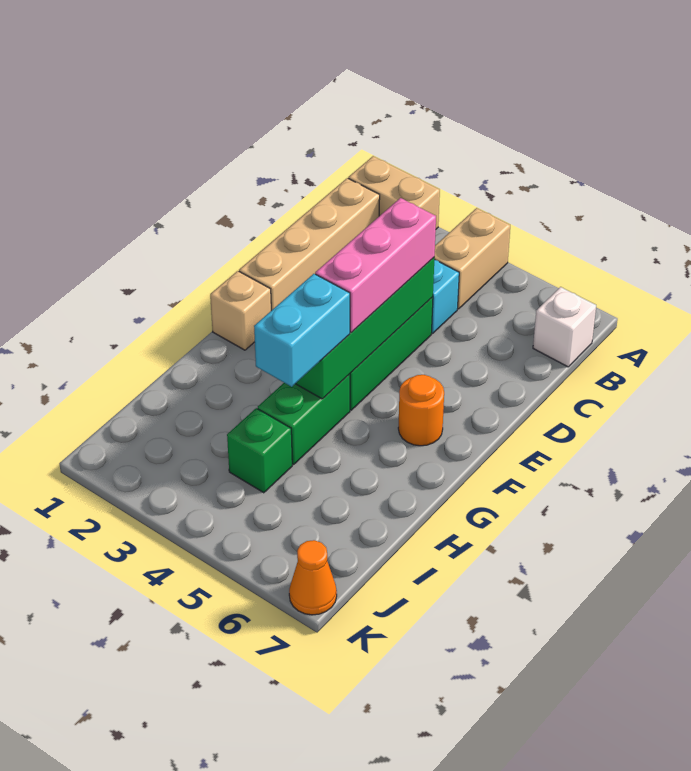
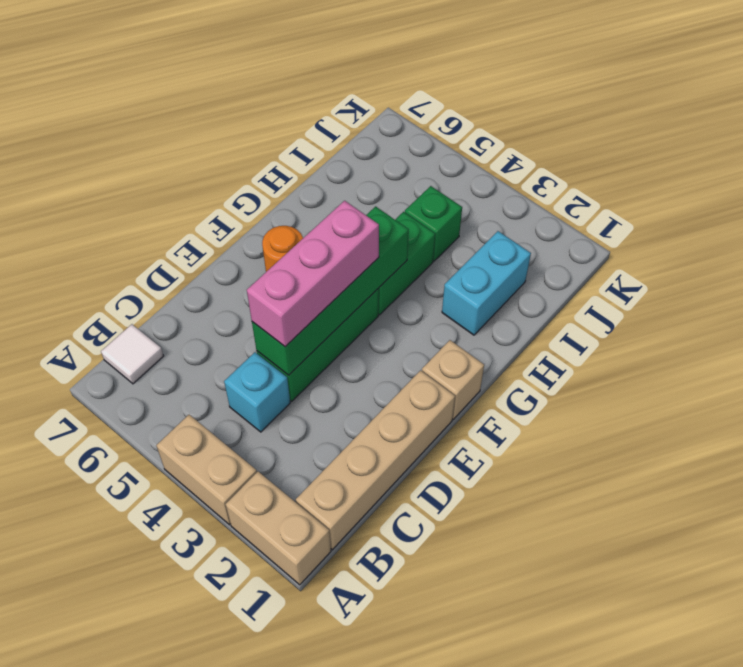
tan 1x2 brick [434,208,510,309] -> tan 1x2 brick turned to [156,415,257,525]
white 1x1 brick [533,287,596,367] -> white 1x1 tile [101,324,163,384]
cyan 1x2 brick [254,274,350,387] -> cyan 1x2 brick moved to [442,231,531,335]
orange 1x1 cone [289,540,337,615] -> none

